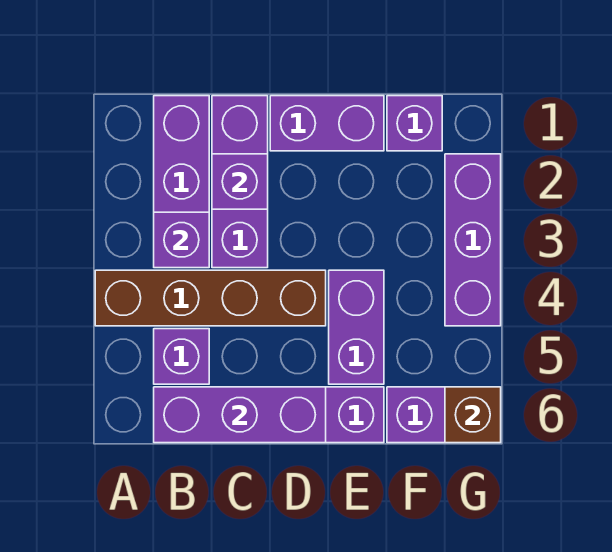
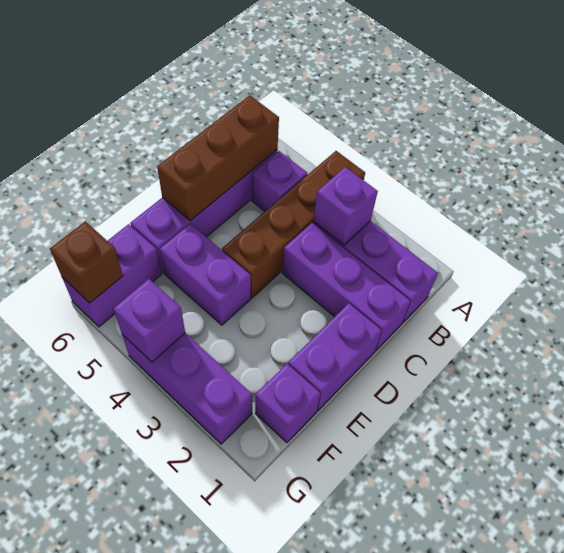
purple 1x3 brick [154,387,326,443] -> brown 1x3 brick [157,95,279,221]
purple 1x1 brick [212,154,268,209] -> purple 1x1 brick moved to [113,279,185,362]

